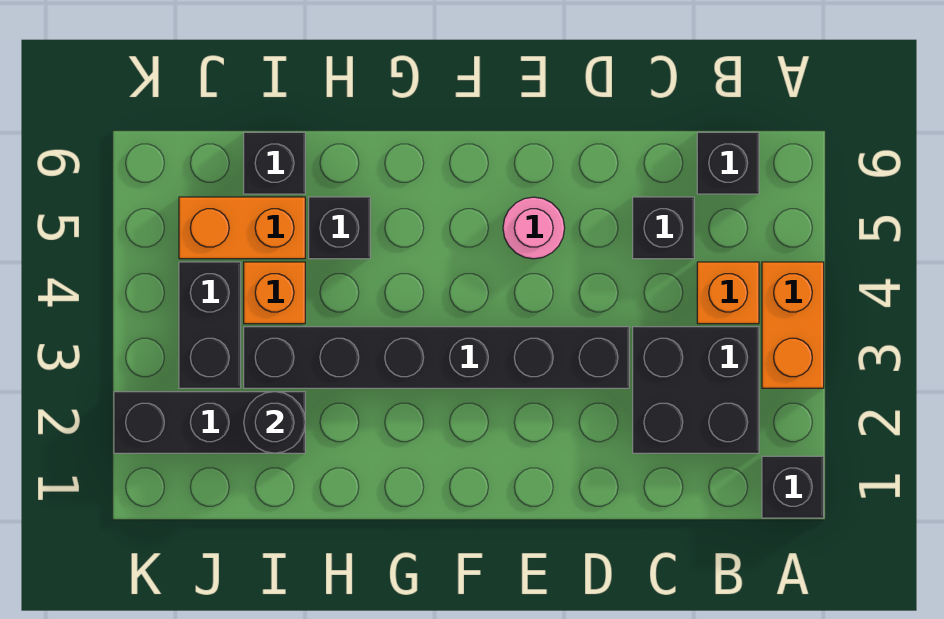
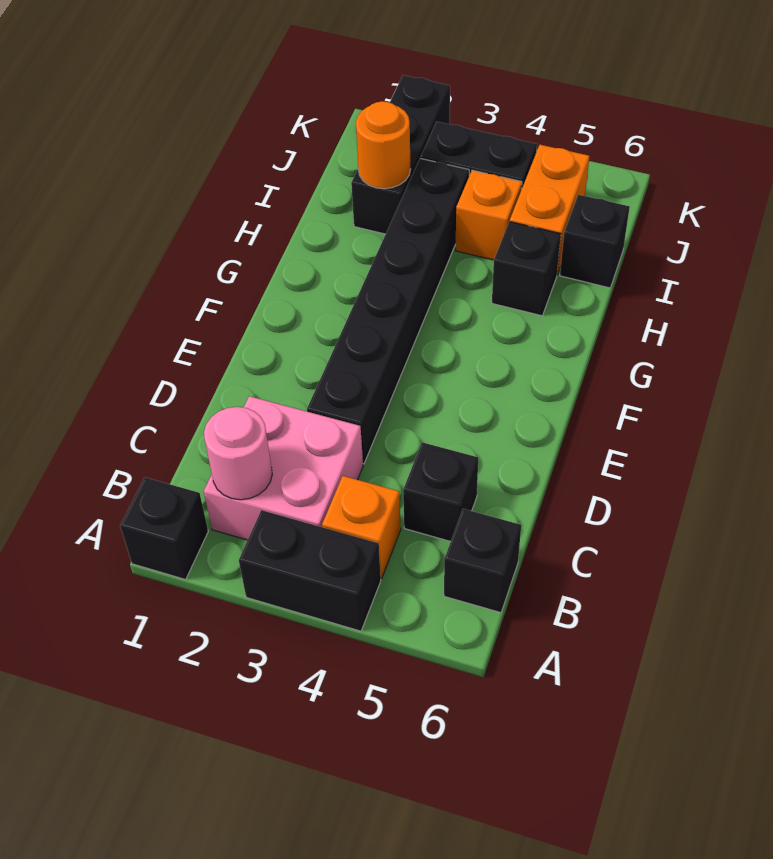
orange 1x2 brick [762,262,824,388] -> black 1x2 brick [239,510,381,631]
black 2x2 brick [633,327,759,453] -> pink 2x2 brick [204,396,363,540]
pink 1x1 round brick [503,197,565,259] -> pink 1x1 round brick moved to [204,407,272,500]
black 1x1 round brick [244,392,305,453] -> orange 1x1 round brick [356,101,410,189]

